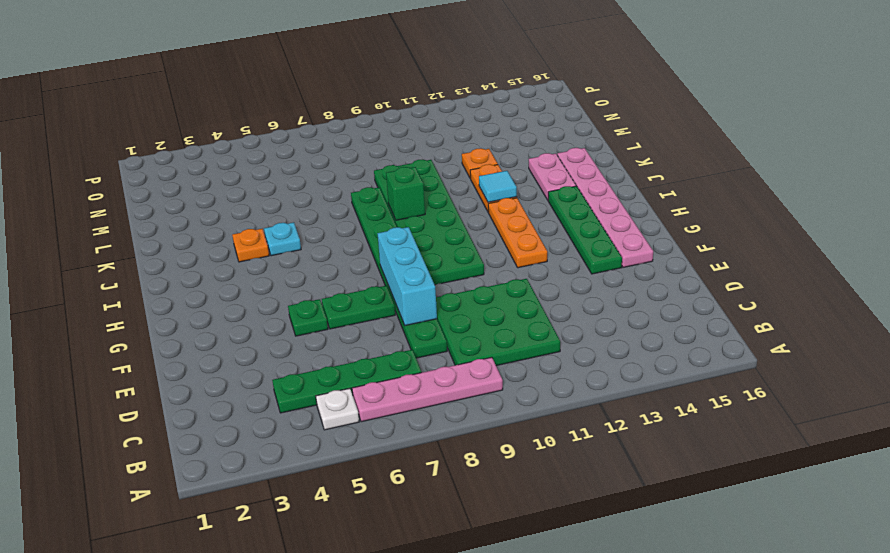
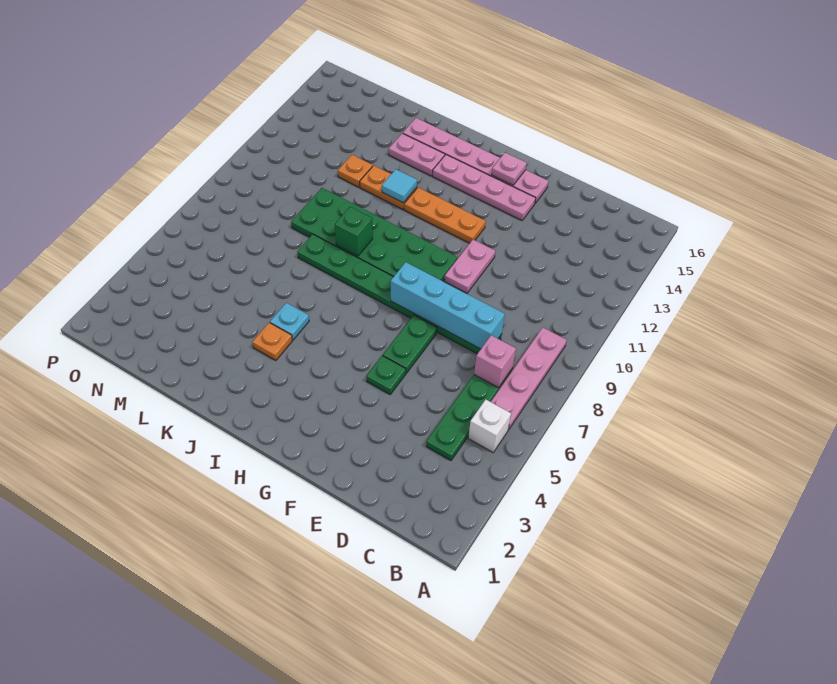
white 1x1 plate [316,388,359,430] -> white 1x1 brick [468,400,511,452]
none -> pink 1x1 brick [474,335,516,388]
green 3x3 plate [436,279,560,366] -> none
cyan 1x3 brick [377,227,437,326] -> cyan 1x4 brick [391,262,505,349]
none -> pink 1x2 plate [444,240,495,293]
green 1x4 plate [548,186,622,274] -> pink 1x4 plate [433,155,536,220]
none -> pink 1x1 plate [492,153,527,185]

